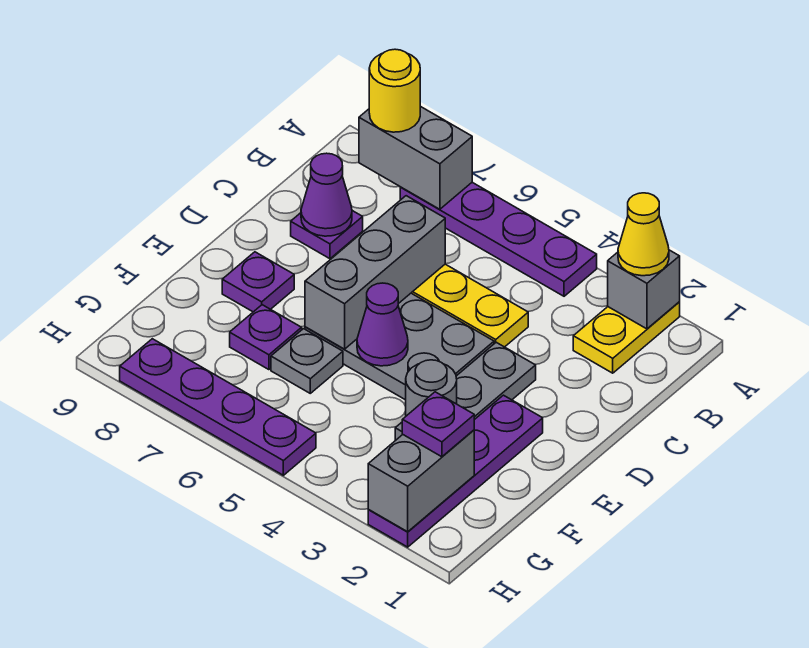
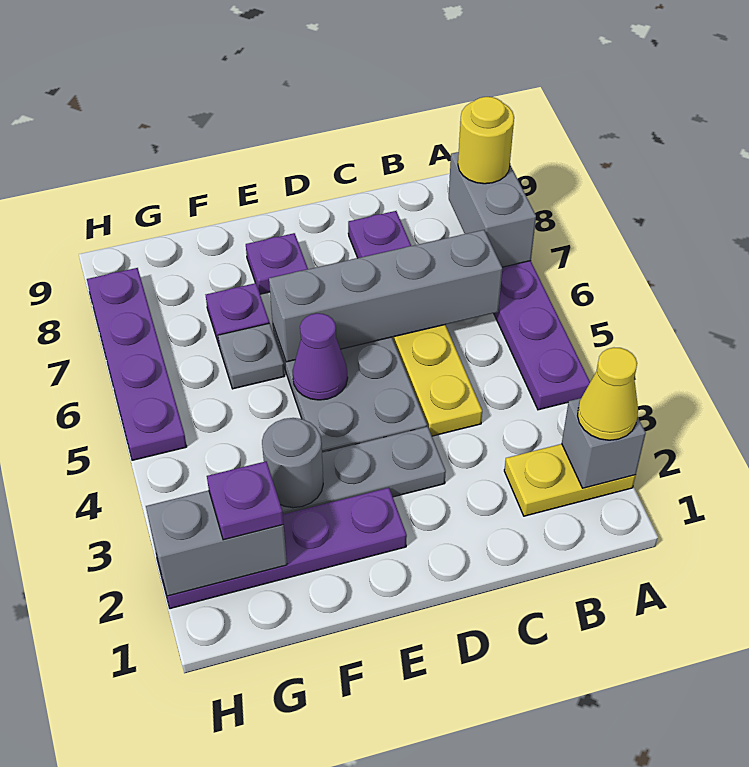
grey 1x3 brick [305,196,445,349] -> grey 1x4 brick [269,230,502,362]
purple 1x1 cone [301,153,352,236] -> none

